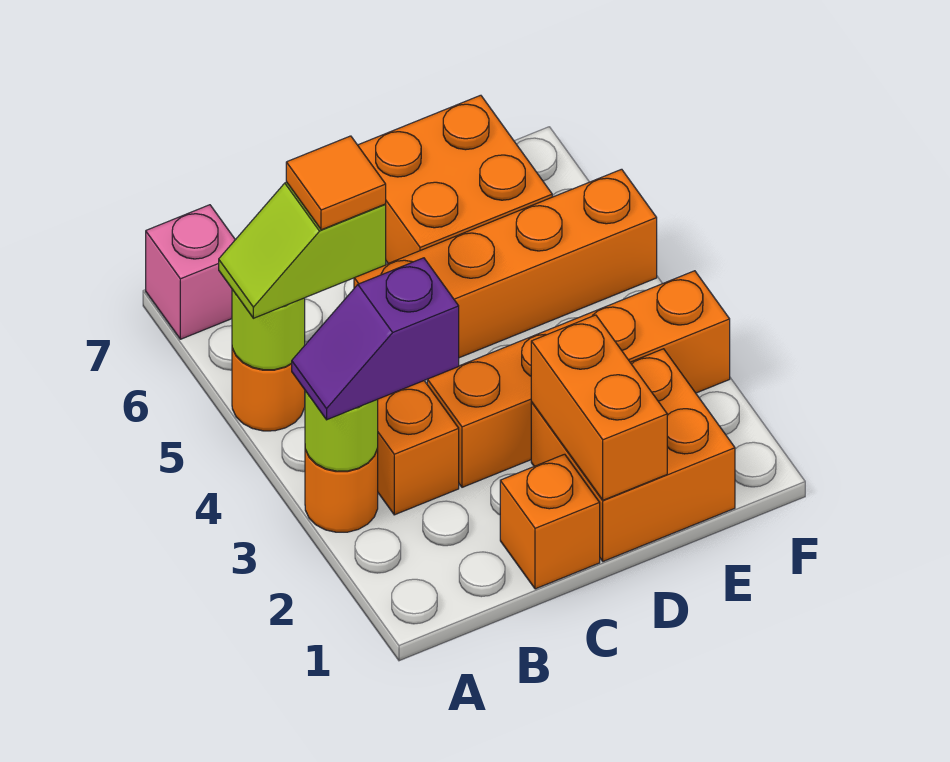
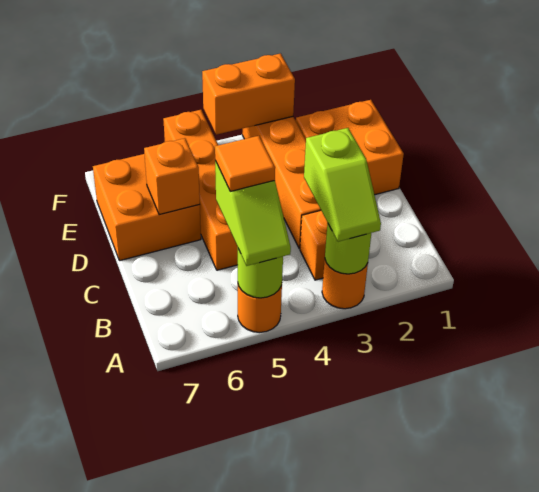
purple 1x2 slope [292,258,459,420] -> lime 1x2 slope [304,128,381,242]
pink 1x1 brick [146,205,235,339] -> none
orange 1x1 brick [500,454,600,589] -> orange 1x1 brick moved to [144,138,200,215]
orange 1x2 brick [531,315,667,500] -> orange 1x2 brick moved to [202,54,295,135]

